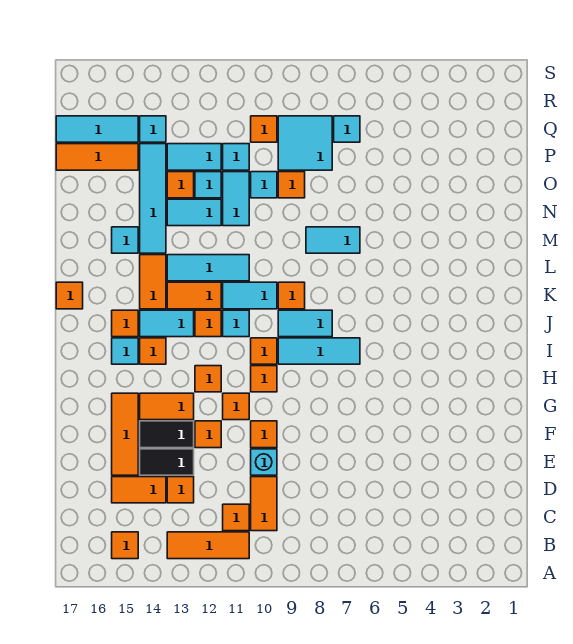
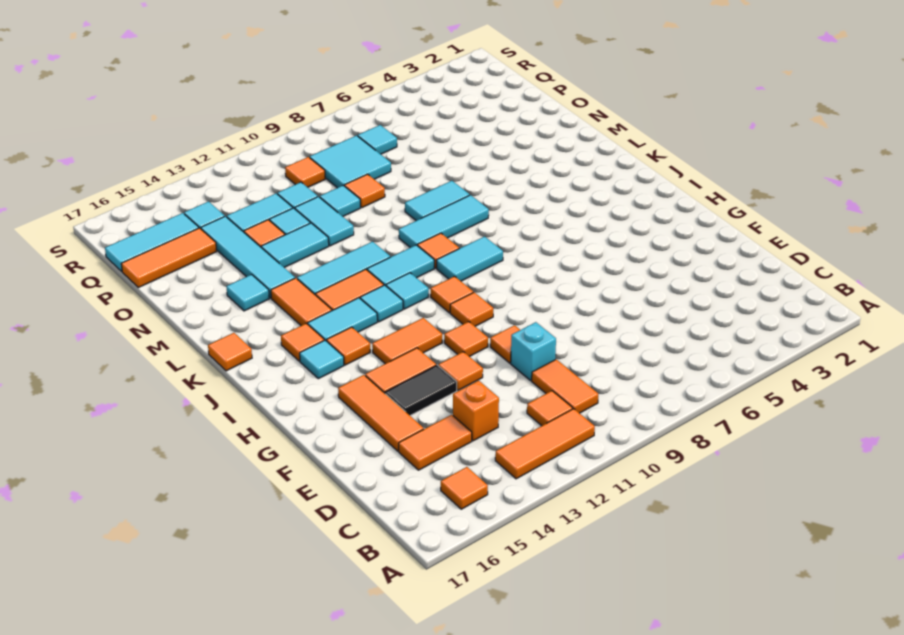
orange 1x1 tile [167,477,194,503] -> orange 1x1 brick [453,381,499,441]
black 1x2 tile [140,449,194,475] -> none
orange 1x1 tile [195,366,221,392] -> orange 1x2 tile [372,318,442,364]
cyan 1x3 tile [278,338,360,364] -> cyan 1x3 tile moved to [399,195,489,248]
orange 1x1 tile [195,310,221,337] -> cyan 1x1 tile [360,285,403,322]

